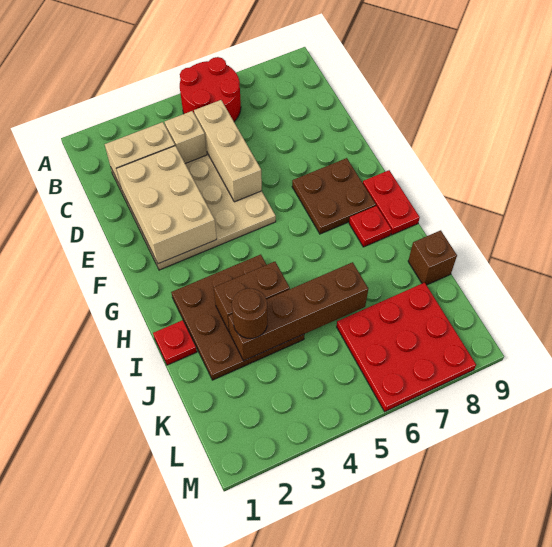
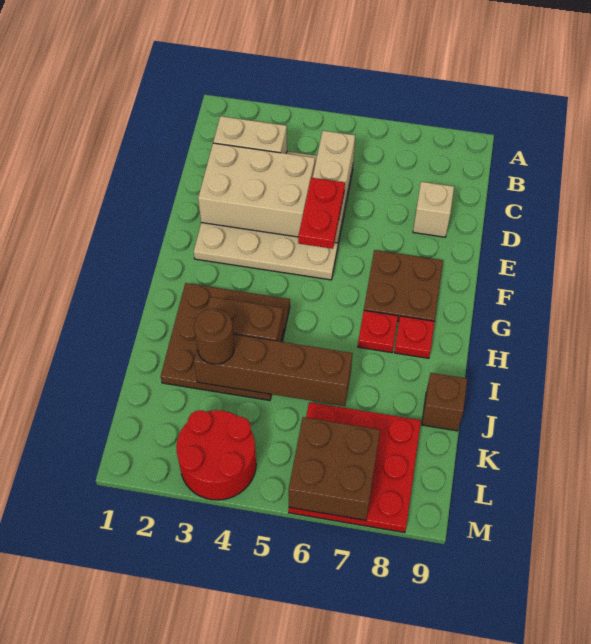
red 2x2 round brick [180,57,241,122] -> red 2x2 round brick moved to [176,410,256,500]
tan 1x1 brick [165,111,207,163] -> tan 1x1 brick moved to [413,182,454,237]
tan 2x3 brick [117,146,217,264] -> tan 2x3 brick turned to [198,143,315,237]
red 1x2 plate [363,170,420,235] -> red 1x2 plate moved to [298,178,345,249]
red 1x1 plate [153,320,197,365] -> red 1x1 plate moved to [358,311,398,353]
none -> brown 2x2 brick [289,417,380,520]

